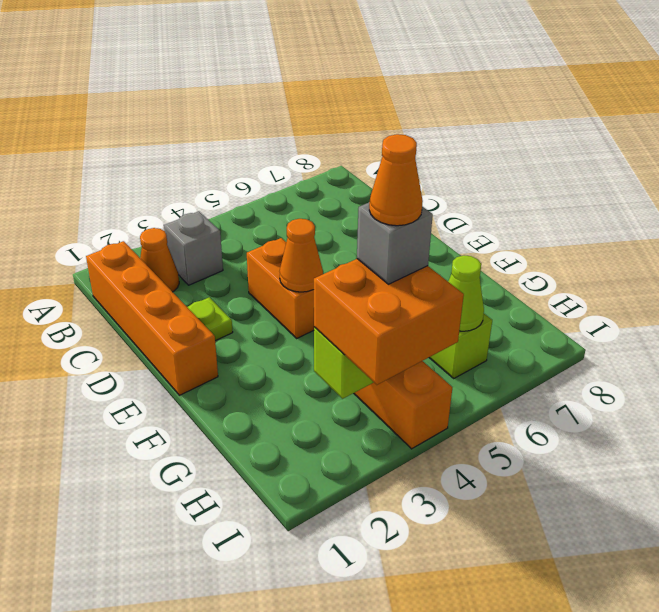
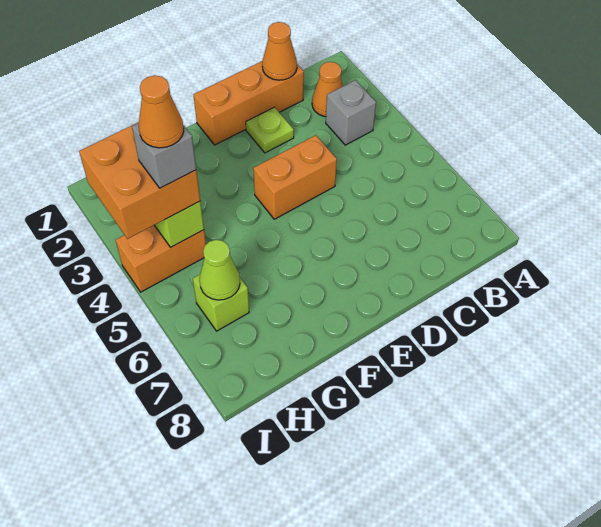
orange 1x4 brick [86,241,218,395] -> orange 1x3 brick [194,61,304,145]
orange 1x1 cone [280,219,323,292] -> orange 1x1 cone moved to [262,22,297,80]

